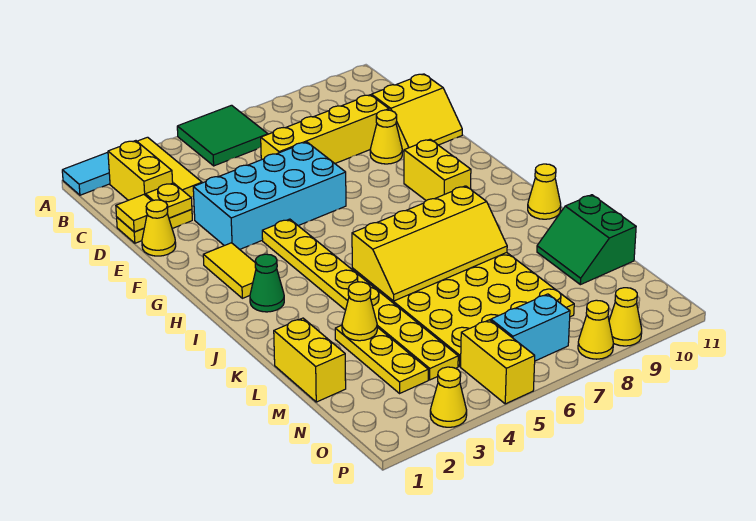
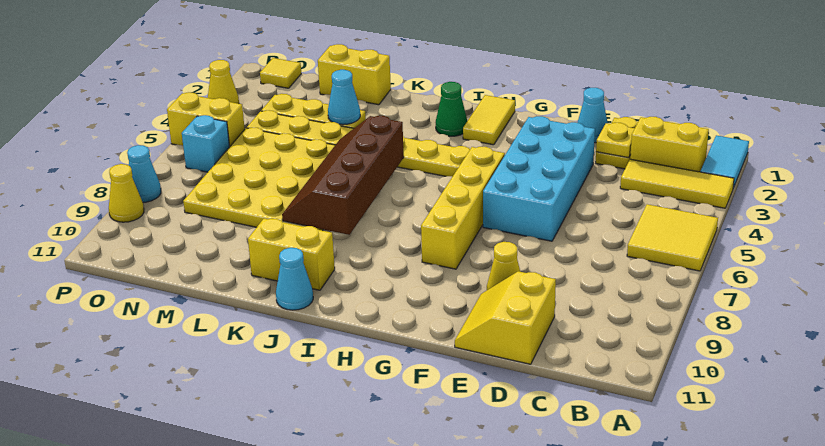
green 2x2 tile [177,105,268,166] -> yellow 2x2 tile [627,204,718,271]
yellow 1x1 tile [116,195,151,232] -> yellow 1x1 tile moved to [260,58,301,88]
yellow 1x4 brick [261,95,389,163] -> yellow 1x4 brick moved to [421,146,505,269]
yellow 1x1 cone [142,200,176,256] -> cyan 1x1 cone [577,88,608,143]
yellow 1x2 tile [203,243,256,298] -> yellow 1x2 tile turned to [463,95,515,145]
yellow 1x2 brick [404,139,471,201] -> yellow 1x2 brick moved to [248,219,335,290]
yellow 2x4 slope [352,186,507,301] -> brown 2x4 slope [282,116,404,235]
yellow 1x1 cone [528,164,561,219] -> cyan 1x1 cone [276,248,313,310]
yellow 1x1 cone [342,282,377,341] -> cyan 1x1 cone [328,70,360,125]
green 2x2 slope [537,195,636,285] -> none
cyan 1x2 brick [491,294,570,361] -> cyan 1x1 brick [182,115,229,172]
yellow 1x1 cone [578,300,613,359] -> cyan 1x1 cone [127,145,161,202]

